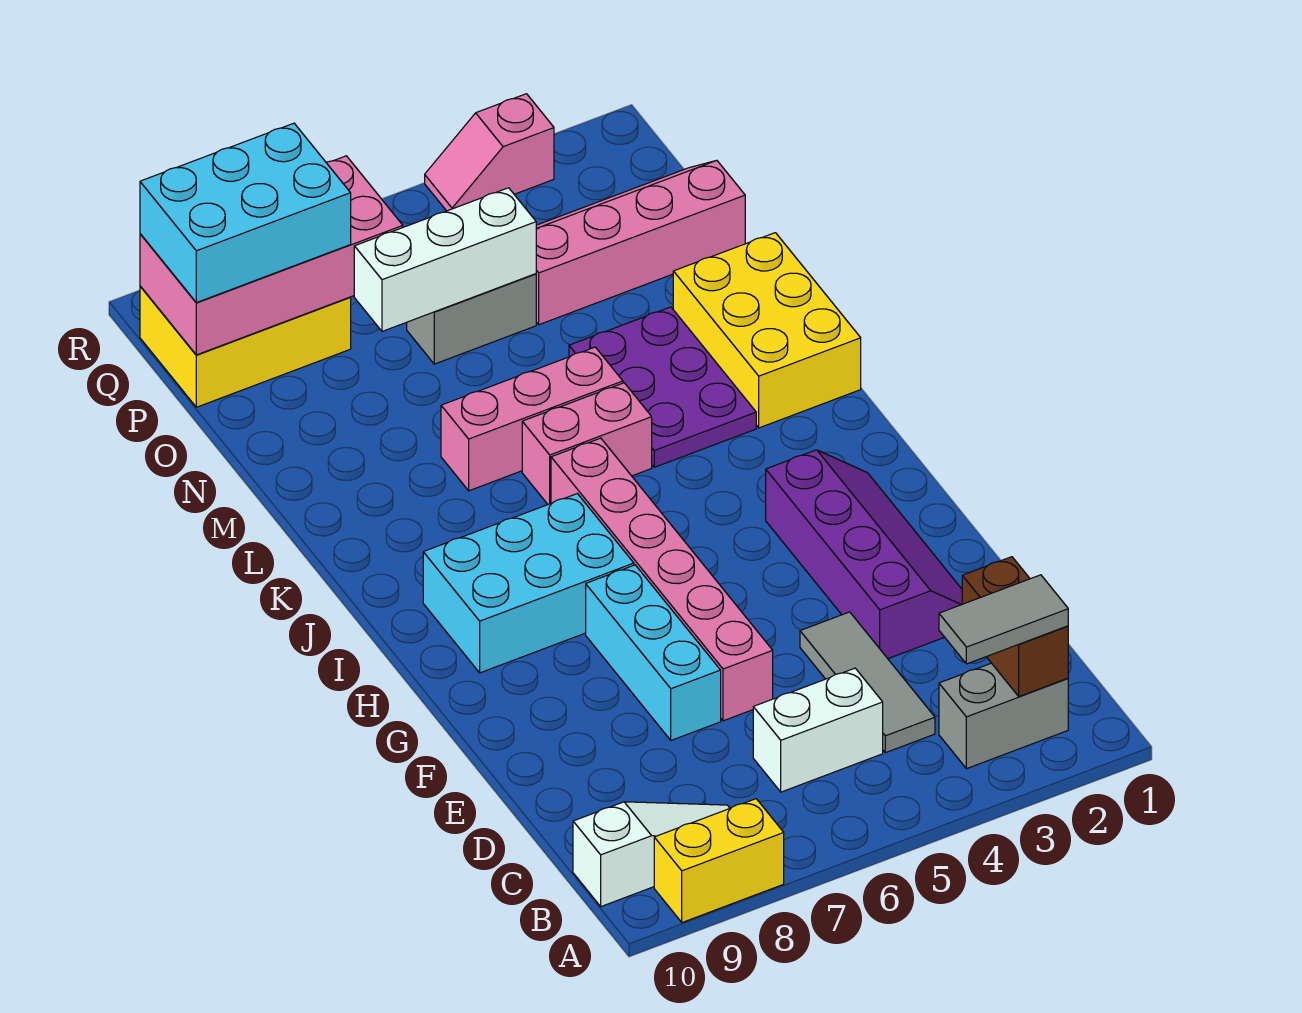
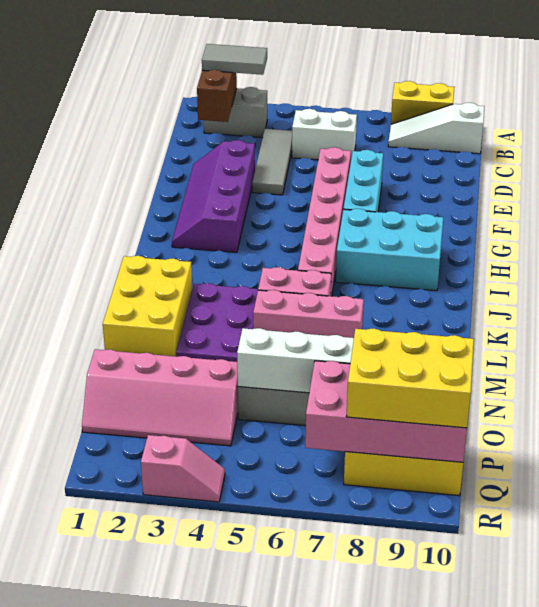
cyan 2x3 brick [140,123,351,303] -> yellow 2x3 brick [346,329,474,428]

